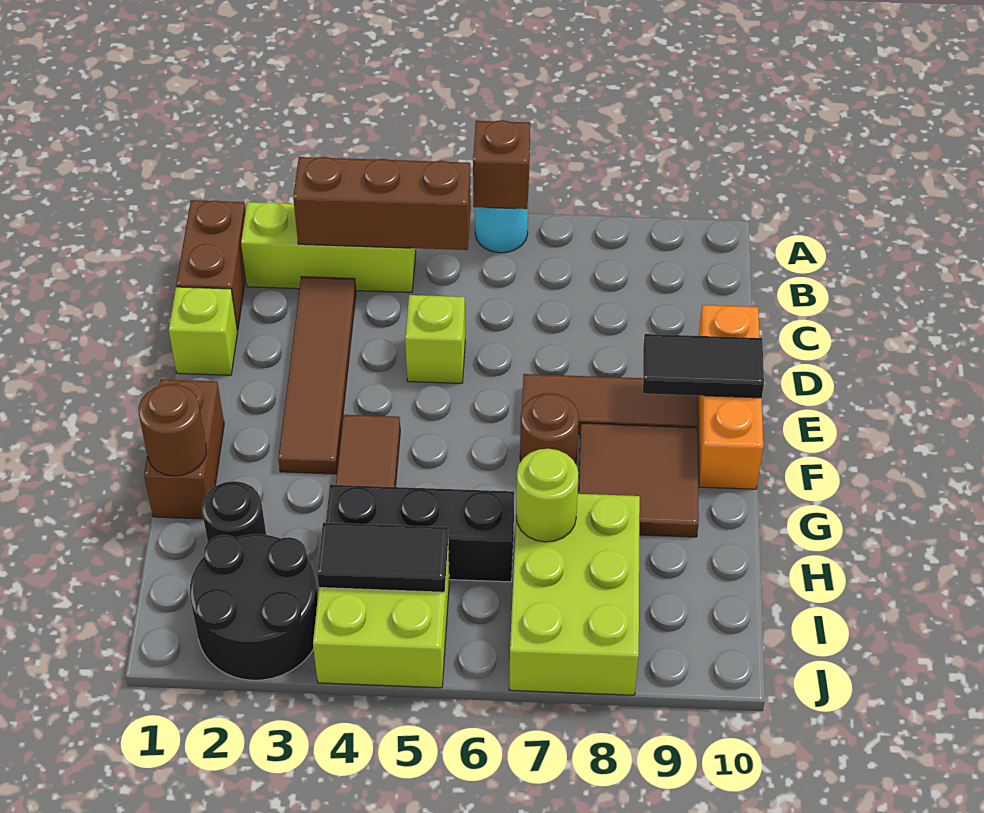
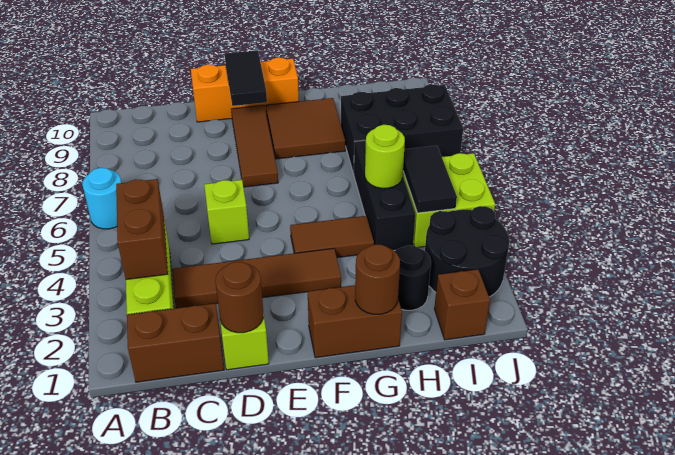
brown 1x1 brick [473,120,530,209] -> brown 1x1 brick moved to [434,269,490,340]
brown 1x3 brick [293,157,471,250] -> brown 1x2 brick [116,179,168,280]
brown 1x1 round brick [520,393,579,464] -> brown 1x1 round brick moved to [215,262,263,333]
lime 2x3 brick [509,494,640,695] -> black 2x3 brick [341,84,463,174]
lime 1x1 round brick [516,449,579,542] -> lime 1x1 round brick moved to [365,125,405,188]

